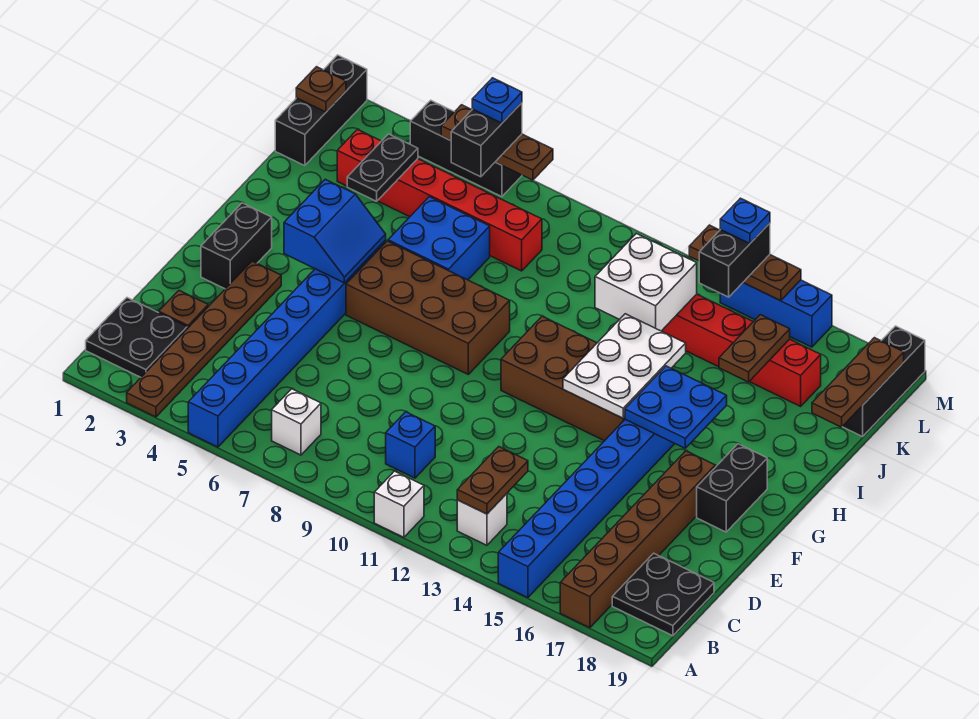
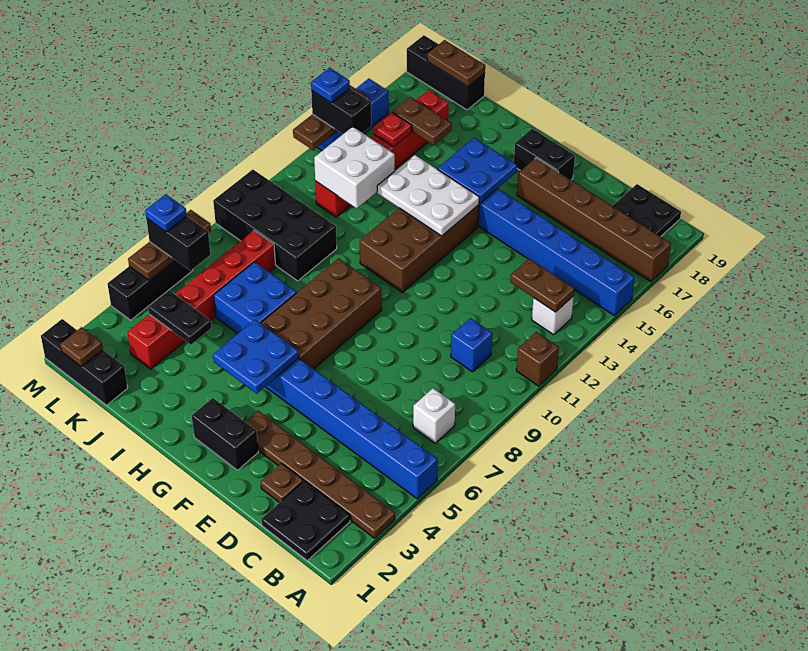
white 1x1 brick [374,471,424,537] -> brown 1x1 brick [516,332,559,386]
blue 2x2 slope [284,179,386,283] -> blue 2x2 plate [213,320,299,394]
none -> black 2x4 brick [213,170,337,281]
brown 1x3 plate [812,338,904,427] -> brown 1x2 plate [427,40,485,87]
none -> red 1x1 plate [373,112,412,147]

